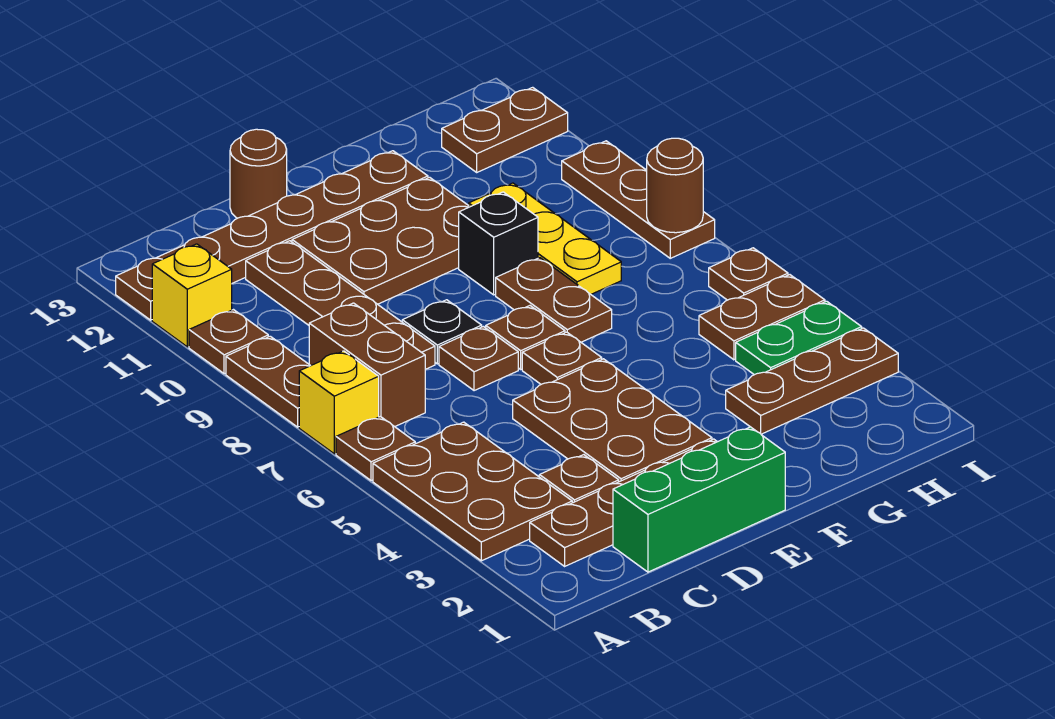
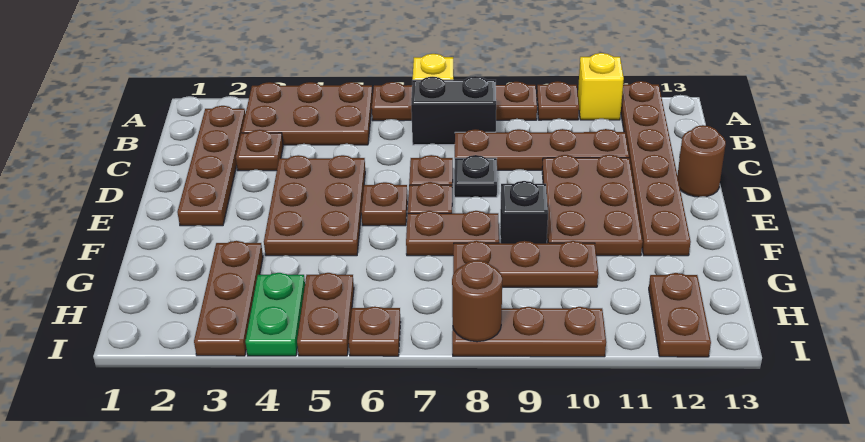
brown 1x2 brick [309,303,425,427] -> black 1x2 brick [411,76,496,145]
green 1x3 brick [613,427,785,572] -> none
brown 2x3 plate [513,359,712,482] -> brown 2x3 plate turned to [264,155,365,256]
yellow 1x3 plate [469,183,621,294] -> brown 1x3 plate [453,241,598,287]

